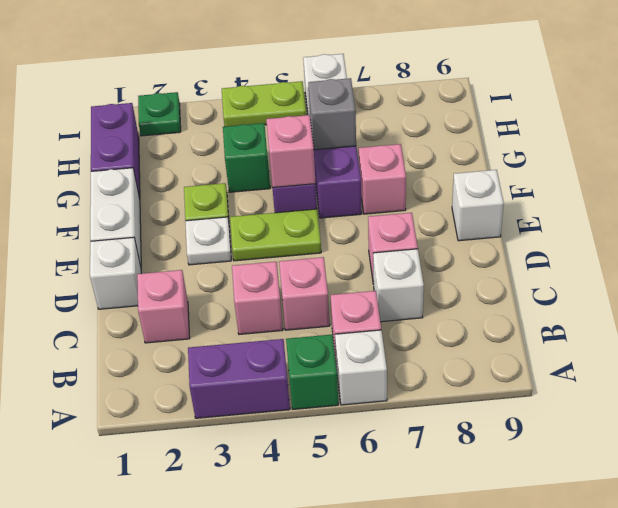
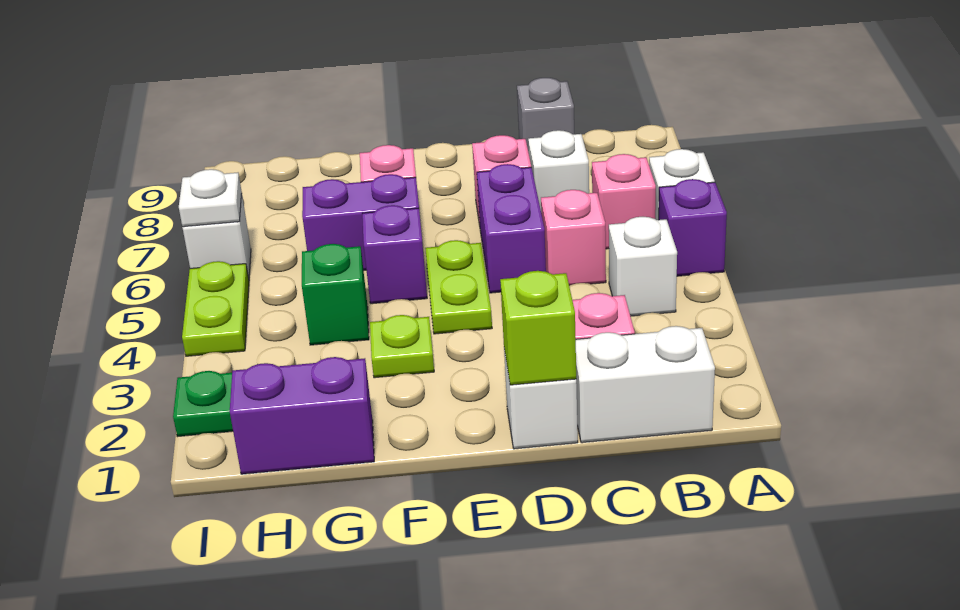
purple 1x2 brick [188,339,290,418] -> purple 1x2 brick moved to [477,164,546,293]
green 1x1 brick [286,334,338,409] -> purple 1x1 brick [659,179,727,276]
pink 1x1 brick [232,262,283,334] -> none
none -> lime 1x1 brick [500,271,576,385]
white 1x2 brick [90,168,141,266] -> white 1x2 brick moved to [576,326,715,443]
white 1x1 plate [185,217,231,265] -> white 1x1 plate moved to [179,169,242,227]
white 1x1 brick [452,170,504,241] -> white 1x1 brick moved to [609,217,677,316]
pink 1x1 brick [266,115,316,188] -> none
grey 1x1 brick [308,78,356,150] -> grey 1x1 brick moved to [517,78,574,152]

